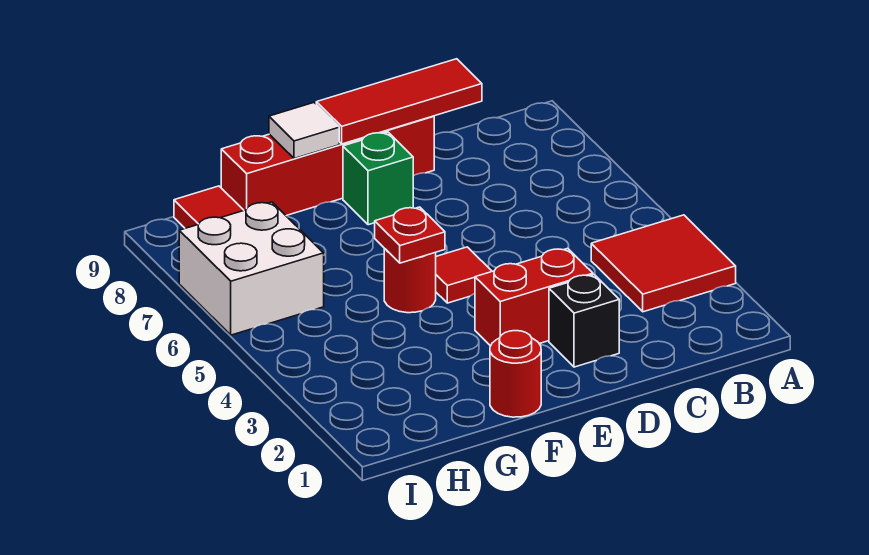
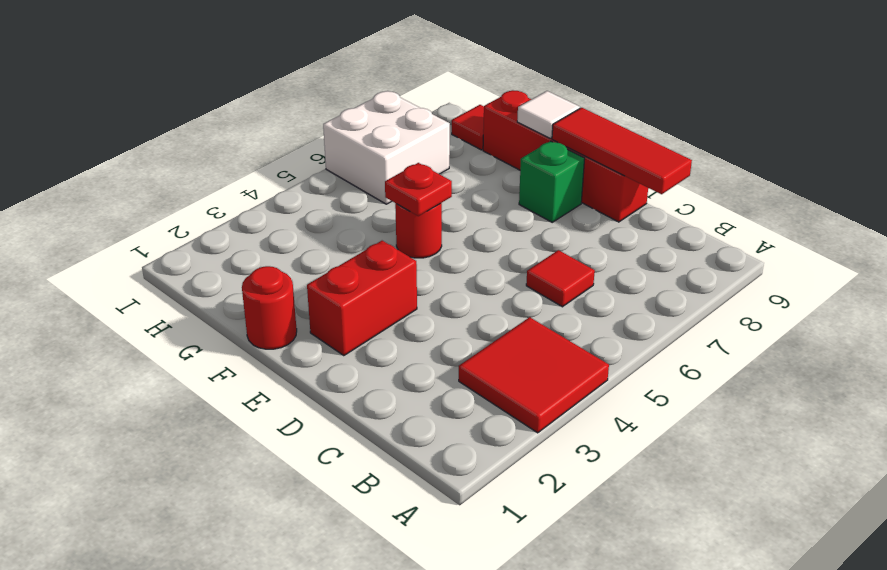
black 1x1 brick [549,275,619,367] -> none
red 1x2 brick [475,248,593,346] -> red 1x2 brick turned to [307,241,417,356]
red 1x1 tile [436,247,492,303] -> red 1x1 tile moved to [526,250,595,307]

